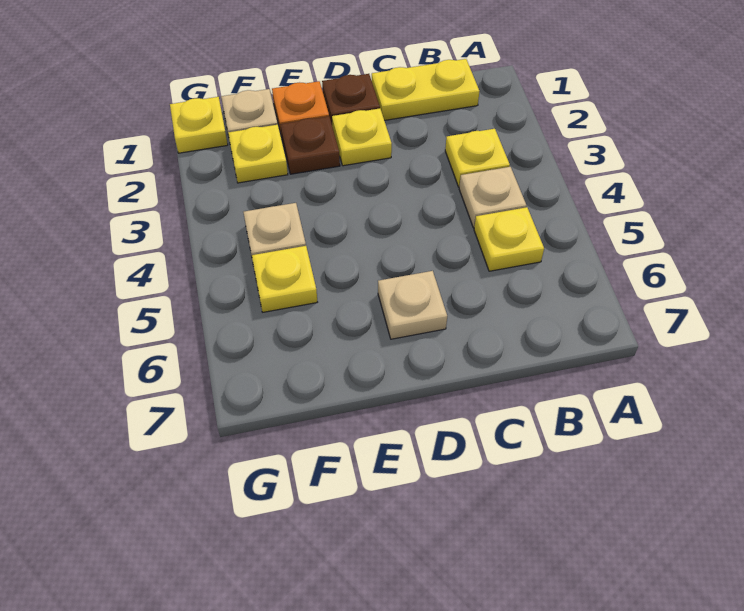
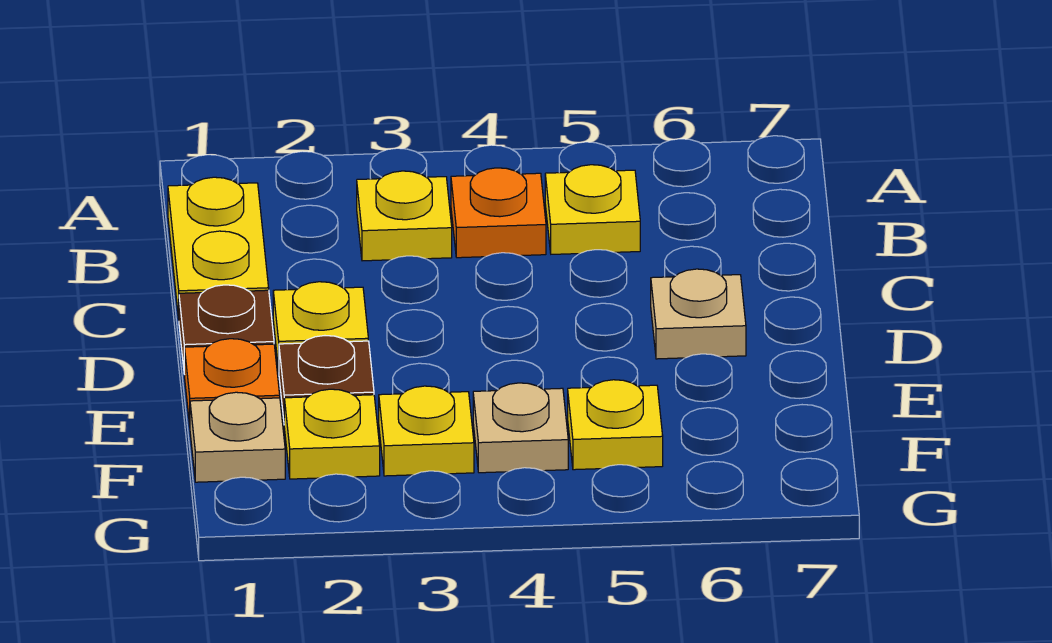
tan 1x1 plate [459,167,526,228] -> orange 1x1 plate [451,168,546,258]
yellow 1x1 plate [170,97,228,153] -> yellow 1x1 plate moved to [379,386,474,476]

